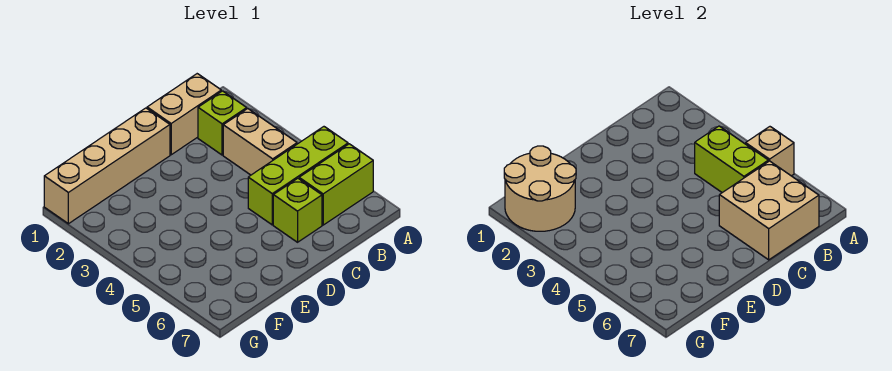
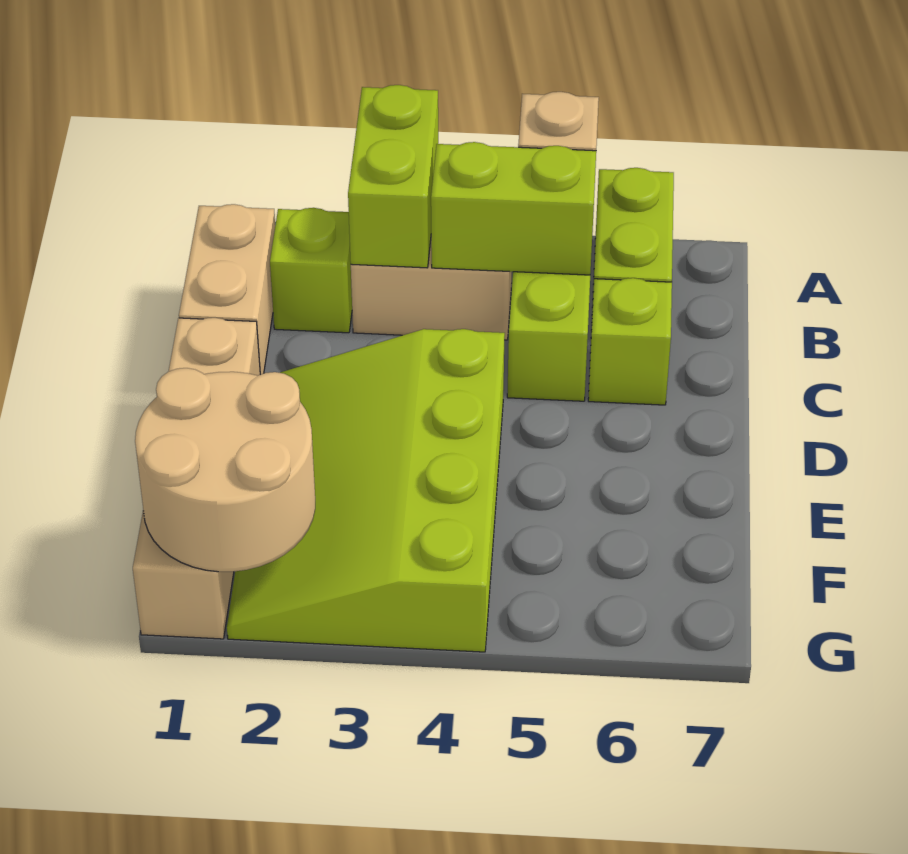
none -> lime 1x2 brick [348,85,438,268]
tan 2x2 brick [719,161,819,260] -> none
none -> lime 3x4 slope [227,329,505,652]

